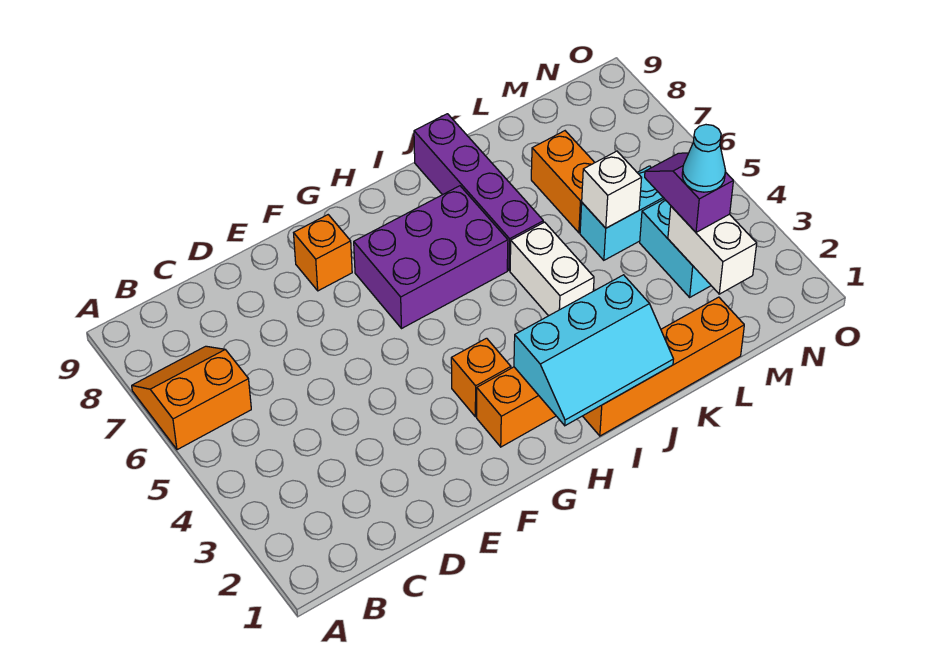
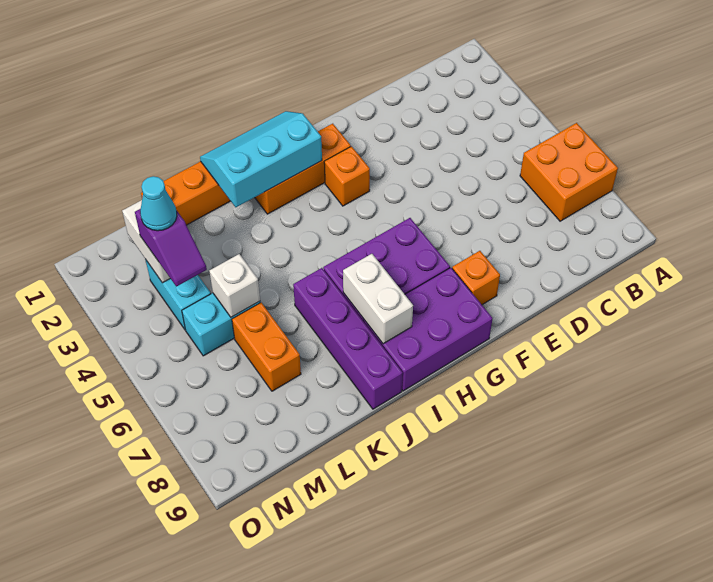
orange 2x2 slope [132,346,251,450] -> orange 2x2 brick [520,123,618,221]
none -> purple 2x3 brick [363,268,493,391]
white 1x2 brick [510,222,594,316] -> white 1x2 brick moved to [343,254,413,344]

